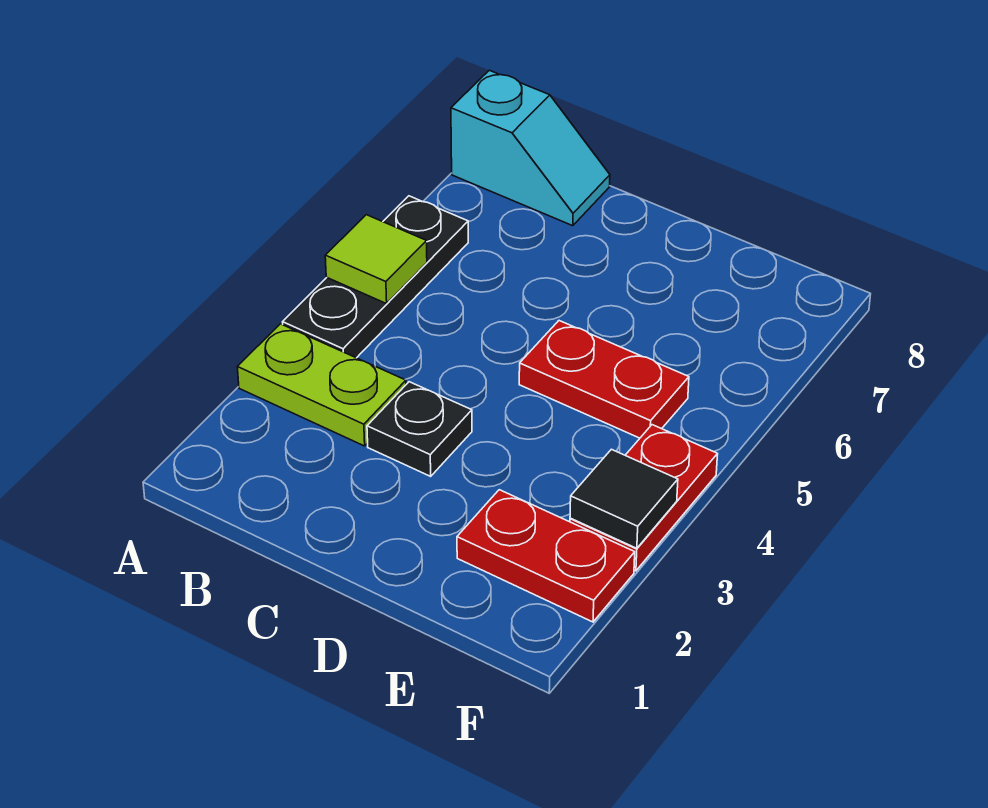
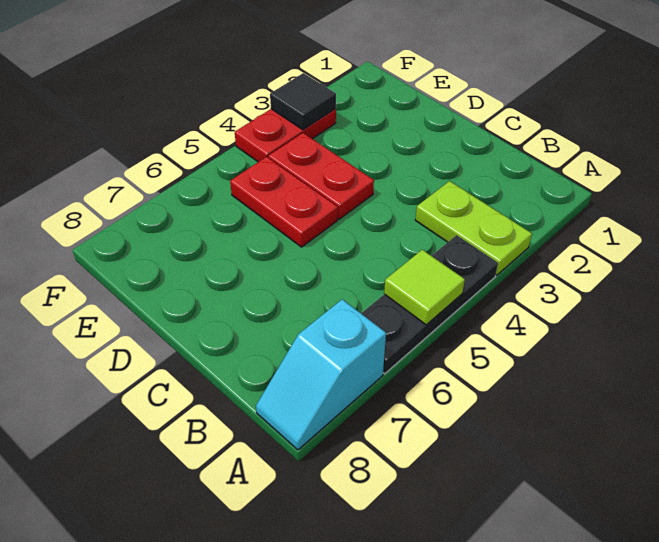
cyan 1x2 slope [451,70,610,226] -> cyan 1x2 slope turned to [256,299,386,450]
black 1x1 plate [367,382,472,476] -> none
red 1x2 plate [457,490,635,622] -> red 1x2 plate moved to [268,133,374,219]

